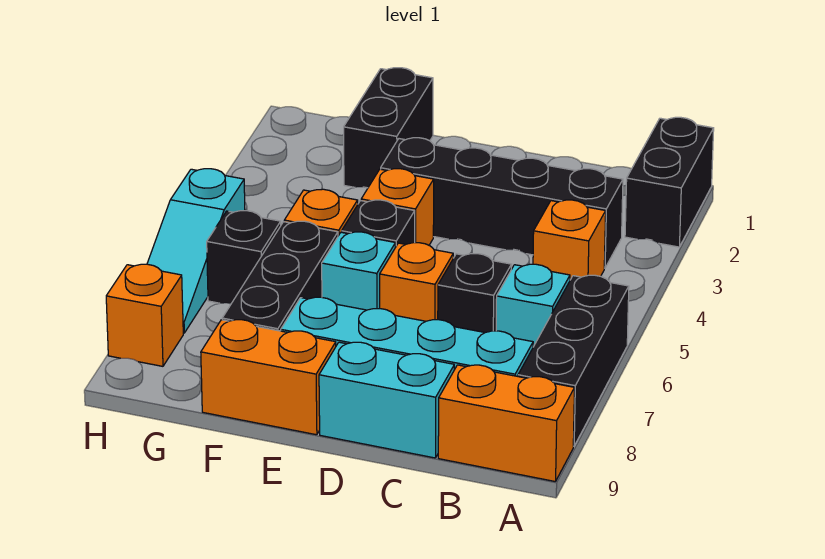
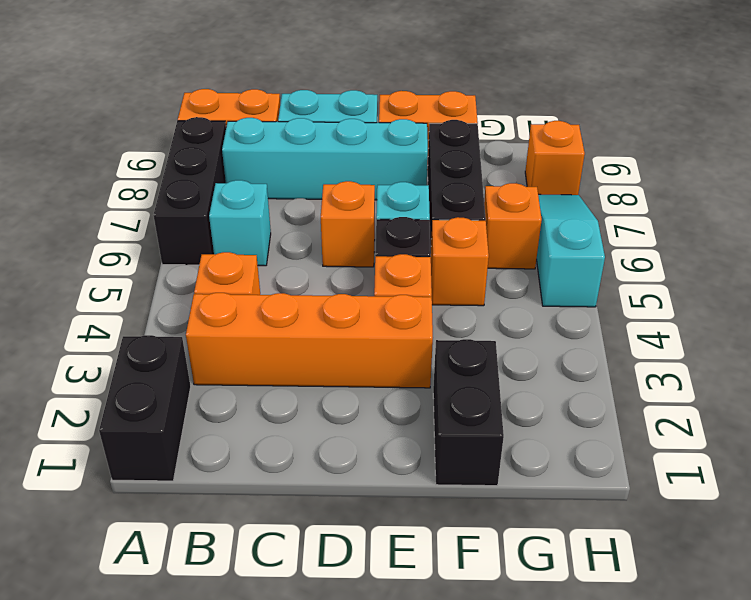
black 1x4 brick [381,138,623,268] -> orange 1x4 brick [186,293,433,388]
black 1x1 brick [438,254,511,333] -> none
black 1x1 brick [207,211,281,304] -> orange 1x1 brick [484,183,542,269]

